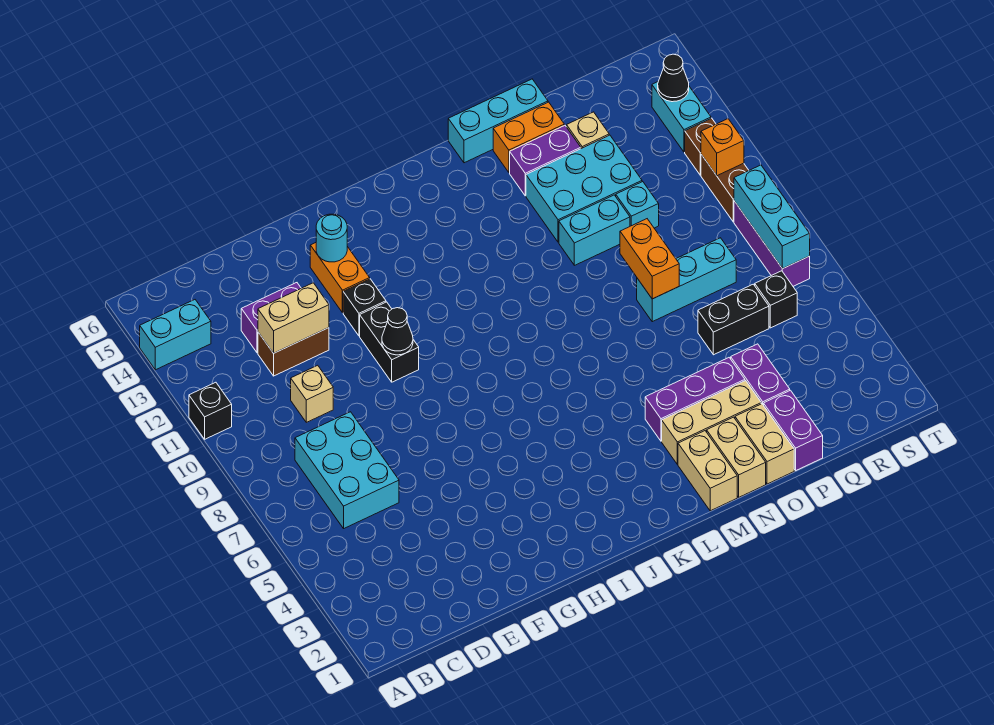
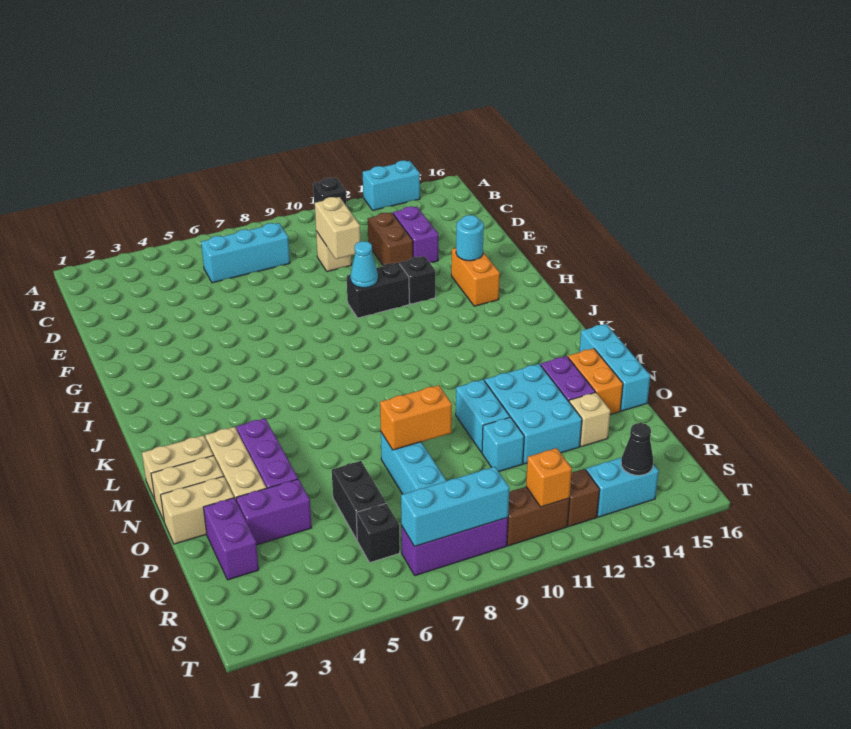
cyan 1x2 brick [140,300,211,370] -> cyan 1x2 brick turned to [363,160,420,210]
cyan 2x3 brick [295,412,399,528] -> cyan 1x3 brick [201,223,290,283]
tan 1x2 brick [258,283,329,353] -> tan 1x2 brick moved to [315,197,360,259]
black 1x1 cone [382,308,413,355] -> cyan 1x1 cone [350,241,378,288]
orange 1x2 brick [310,243,370,313] -> orange 1x2 brick turned to [451,248,500,306]
purple 1x2 brick [764,390,823,470] -> purple 1x2 brick turned to [204,498,259,580]

